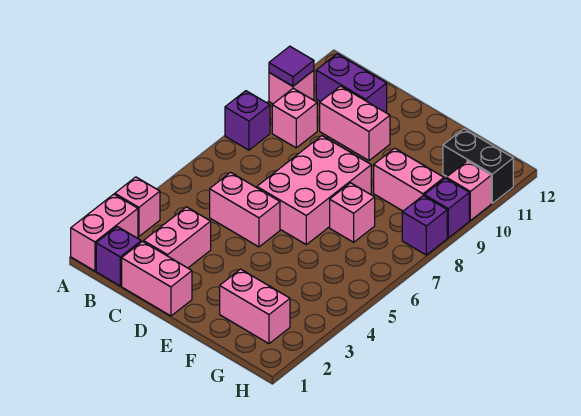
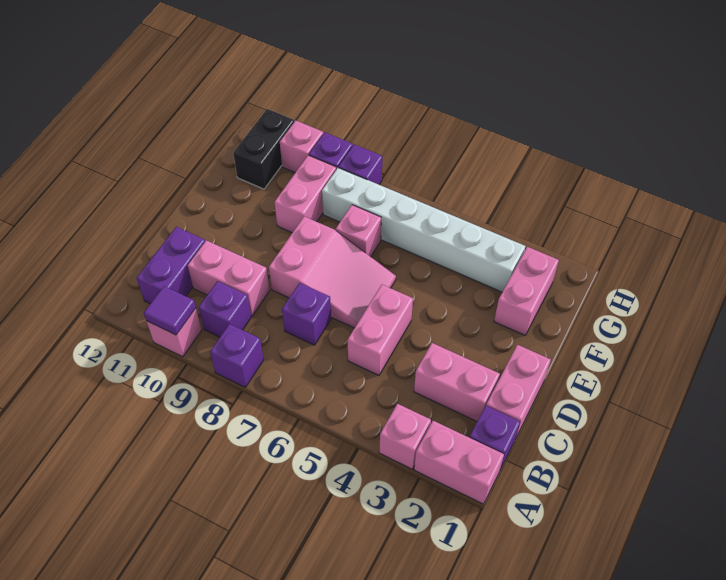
pink 1x1 brick [272,88,317,148] -> purple 1x1 brick [199,281,251,337]
none -> purple 1x1 brick [282,283,331,345]
pink 1x2 brick [320,86,390,161] -> pink 1x2 brick turned to [188,240,270,316]
pink 2x3 brick [257,136,371,245] -> pink 2x3 slope [269,217,396,328]
none -> white 1x6 brick [322,168,525,292]

